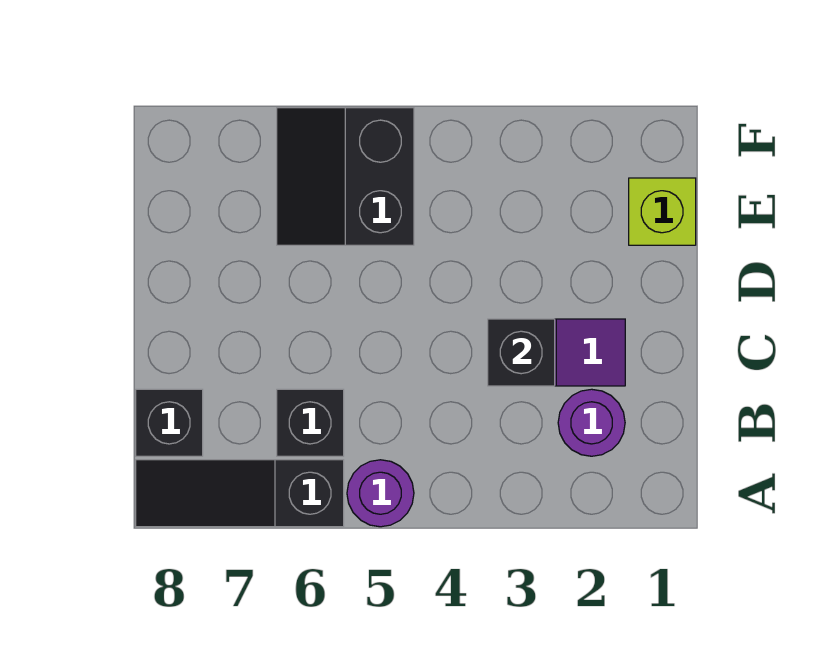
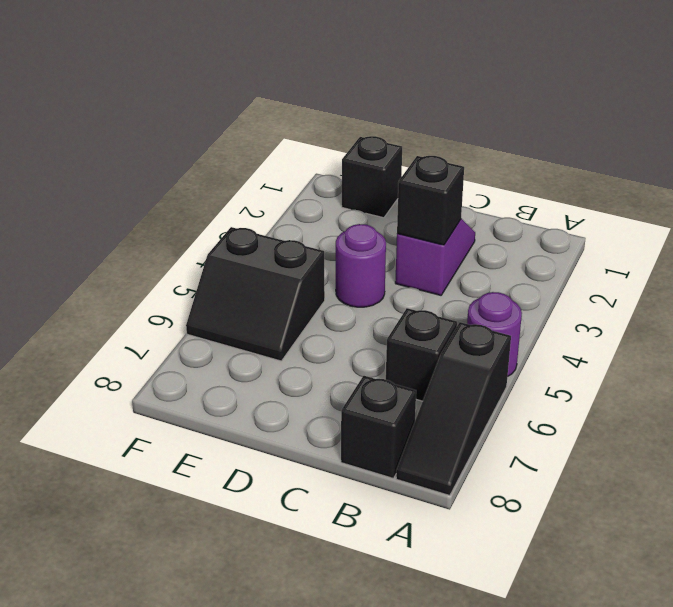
purple 1x1 round brick [558,389,625,456] -> purple 1x1 round brick moved to [336,224,386,307]
lime 1x1 brick [629,178,696,245] -> black 1x1 brick [342,136,402,218]

